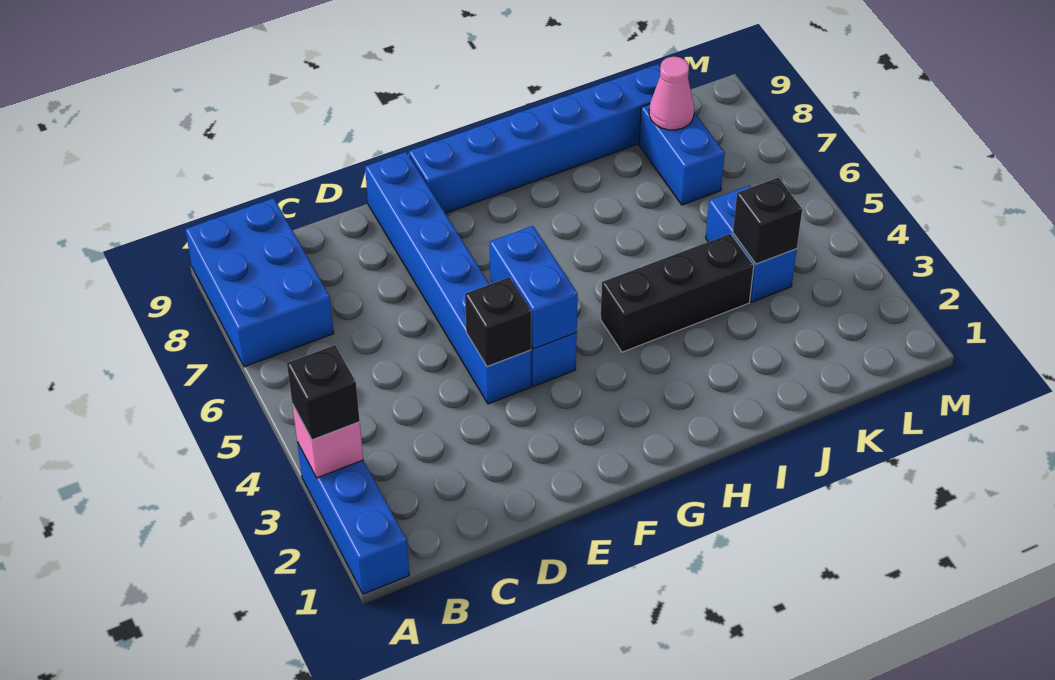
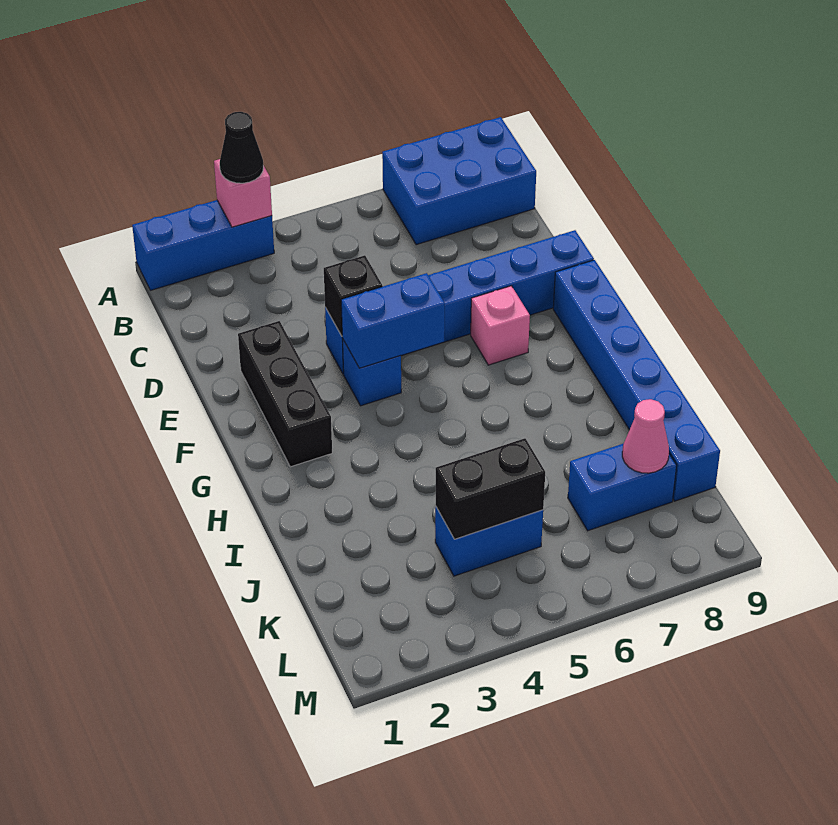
black 1x1 brick [287,345,360,440] -> black 1x1 cone [220,112,263,183]
none -> pink 1x1 brick [471,286,530,365]
black 1x3 brick [601,234,754,352] -> black 1x3 brick moved to [238,321,332,467]
black 1x1 brick [733,178,802,264] -> black 1x2 brick [436,438,545,539]

